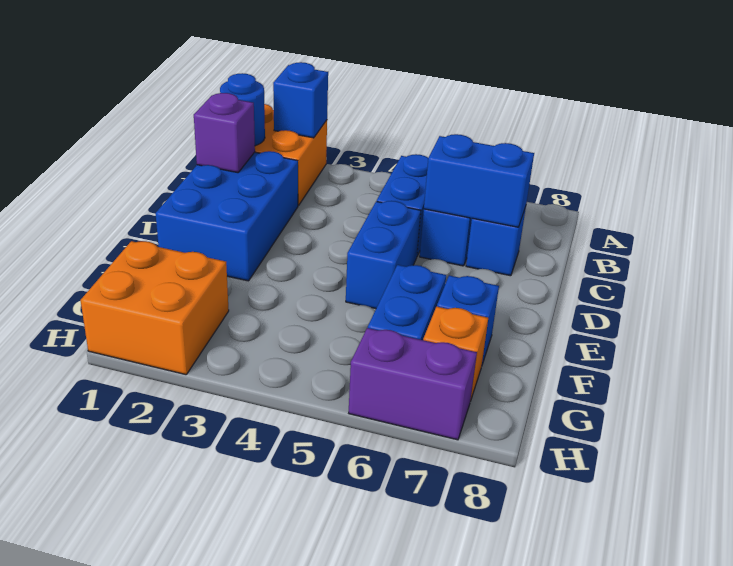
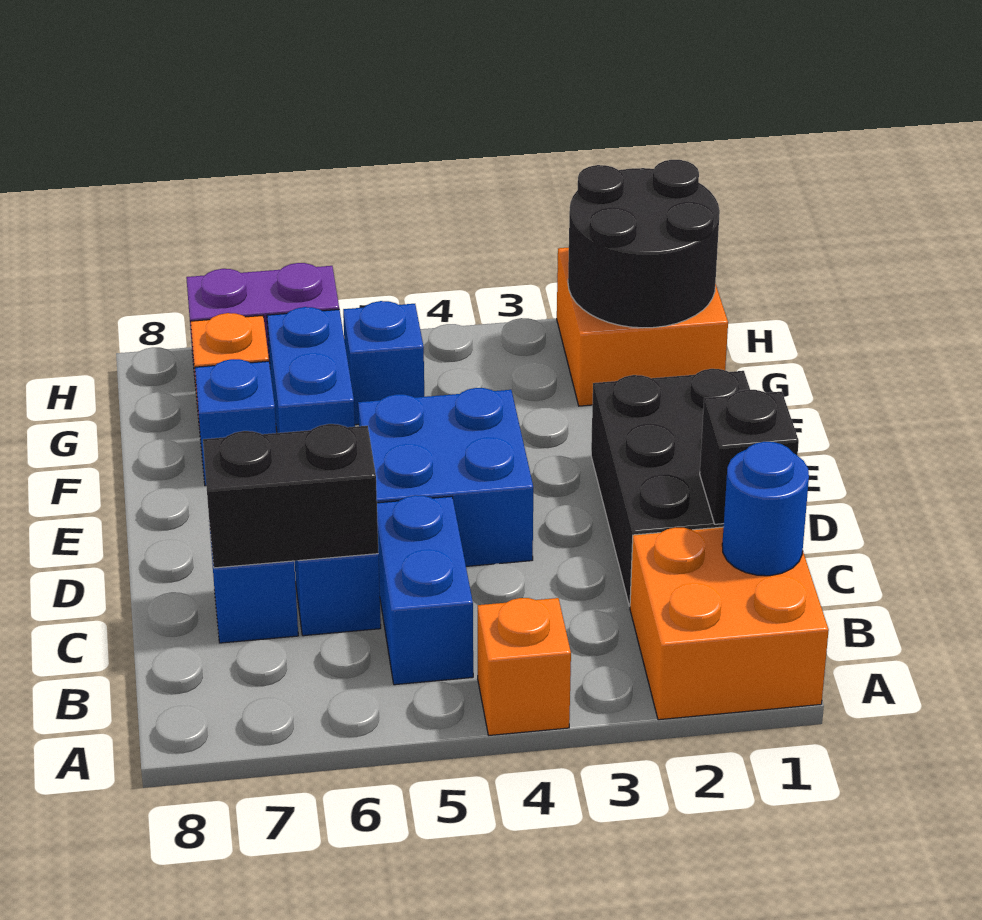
blue 1x1 brick [273,62,328,138] -> blue 1x1 brick moved to [343,301,424,425]
none -> orange 1x1 brick [478,598,571,735]
blue 2x3 brick [155,151,298,281] -> black 2x3 brick [591,369,750,606]
purple 1x1 brick [194,93,255,173] -> black 1x1 brick [700,390,799,524]
blue 1x2 brick [424,134,534,227] -> black 1x2 brick [203,424,378,568]
blue 1x2 brick [346,201,421,309] -> blue 2x2 brick [358,388,533,566]
none -> black 2x2 round brick [568,160,720,328]

